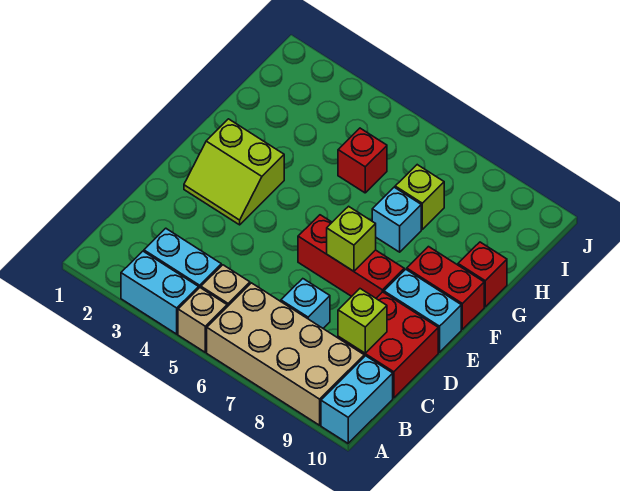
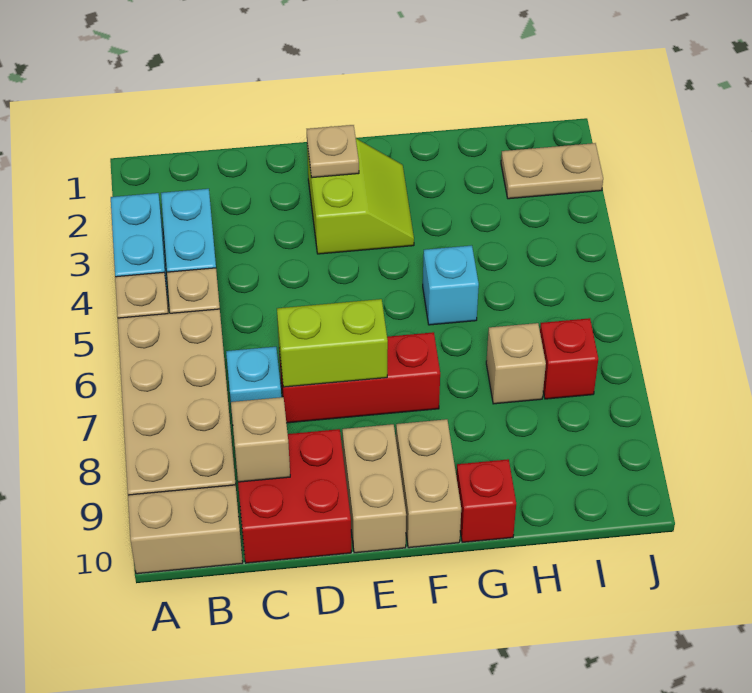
cyan 1x2 brick [321,356,393,443] -> tan 1x2 brick [128,485,243,574]
lime 1x1 brick [338,289,387,353] -> tan 1x1 brick [231,397,290,482]
lime 2x2 slope [184,119,284,225] -> lime 2x2 slope turned to [307,139,414,254]
none -> tan 1x1 plate [307,125,359,178]
red 1x3 brick [298,215,404,298] -> red 1x3 brick turned to [279,332,440,423]
lime 1x1 brick [327,206,376,271] -> lime 1x2 brick [277,299,388,387]
cyan 1x2 brick [384,269,461,352] -> tan 1x2 brick [342,424,406,553]
red 1x2 brick [407,247,484,329] -> tan 1x2 brick [396,419,461,548]
cyan 1x1 brick [372,187,421,252] -> cyan 1x1 brick moved to [423,246,479,325]
red 1x1 brick [338,128,387,193] -> red 1x1 brick moved to [540,318,598,399]
lime 1x1 brick [395,165,444,229] -> tan 1x1 brick [486,323,546,404]
none -> tan 1x2 plate [501,143,603,199]

